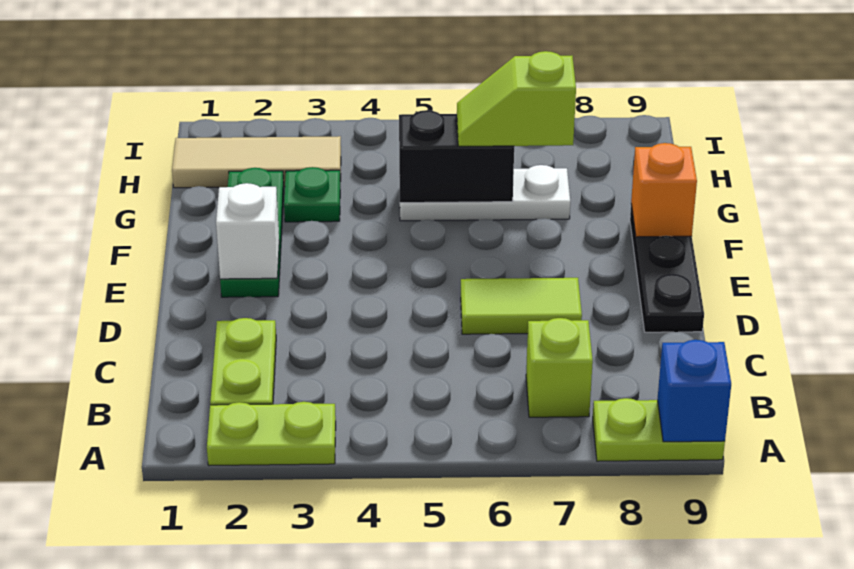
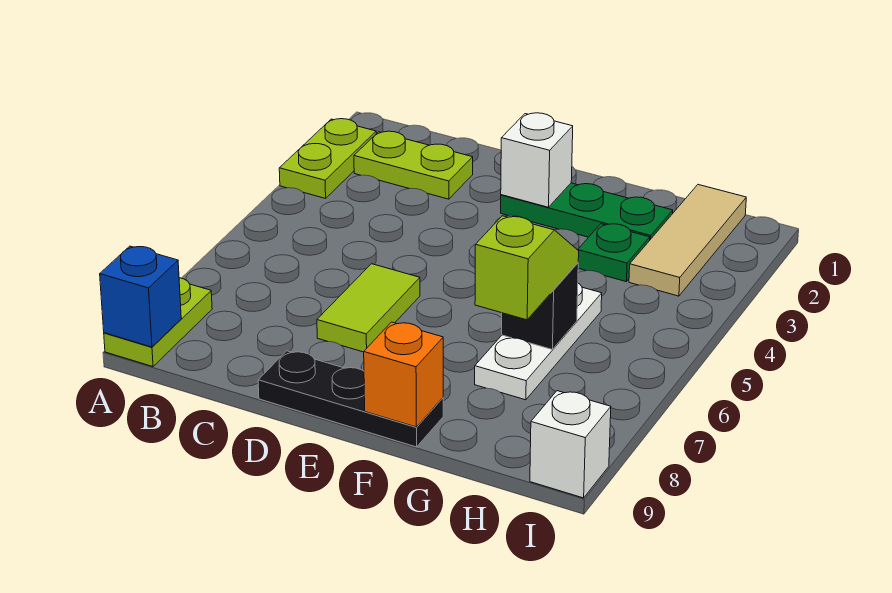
lime 1x1 brick [526,318,593,417] -> none
black 1x2 brick [399,110,514,203] -> black 1x1 brick [502,263,578,349]
none -> white 1x1 brick [530,391,611,498]

